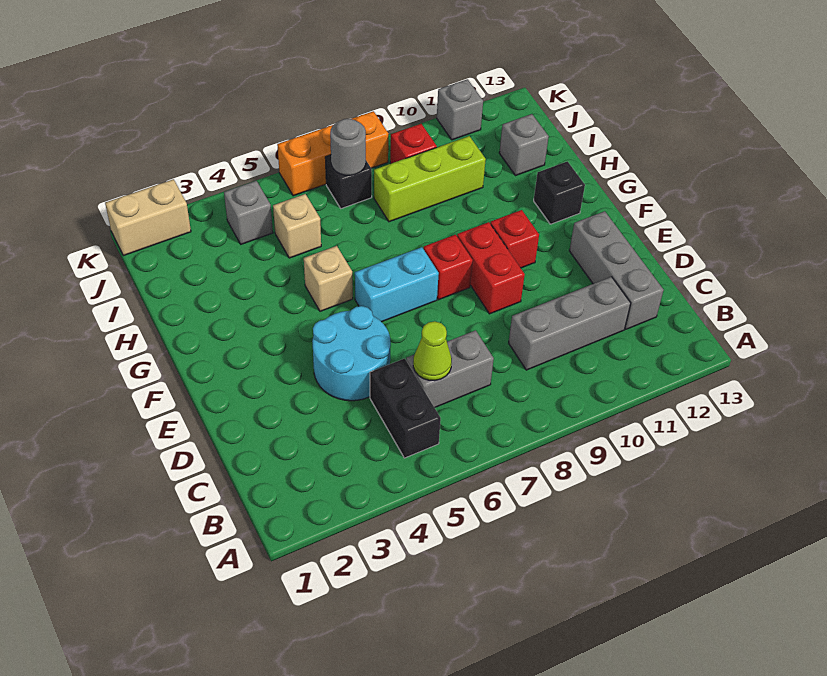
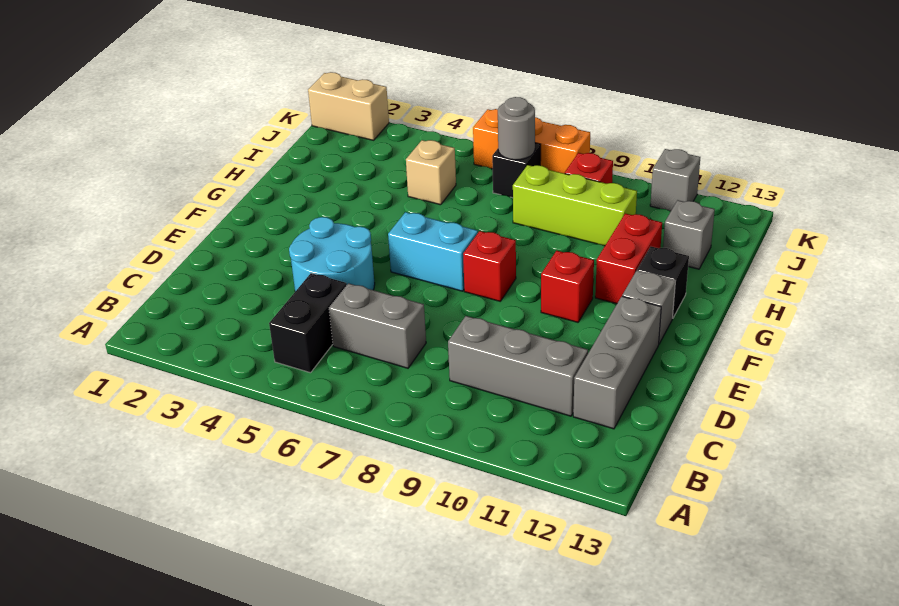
lime 1x1 cone [413,321,452,381] -> none
red 1x2 brick [457,222,525,314] -> red 1x2 brick moved to [595,213,662,304]
tan 1x1 brick [304,246,353,311] -> none
grey 1x1 brick [224,181,273,244] -> grey 1x1 brick moved to [622,271,675,344]

